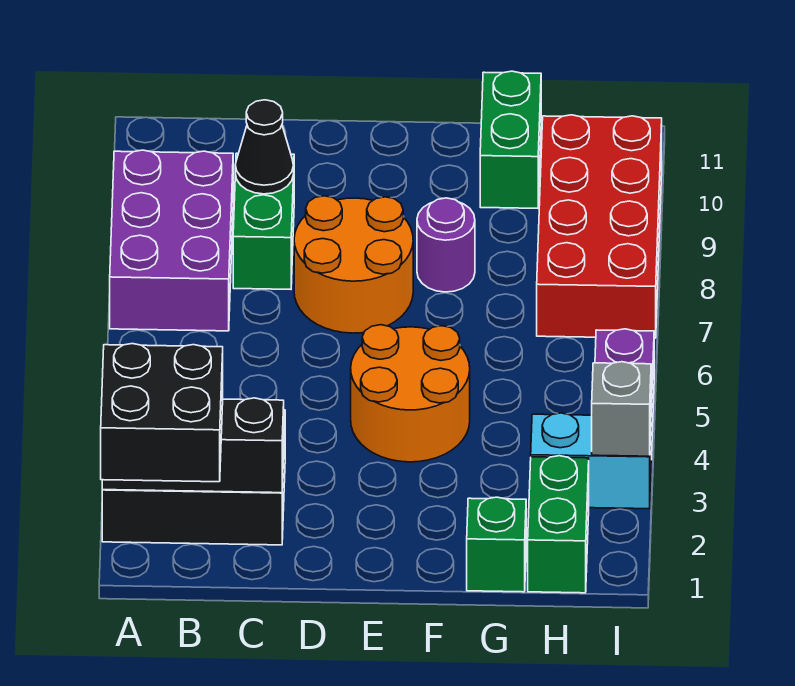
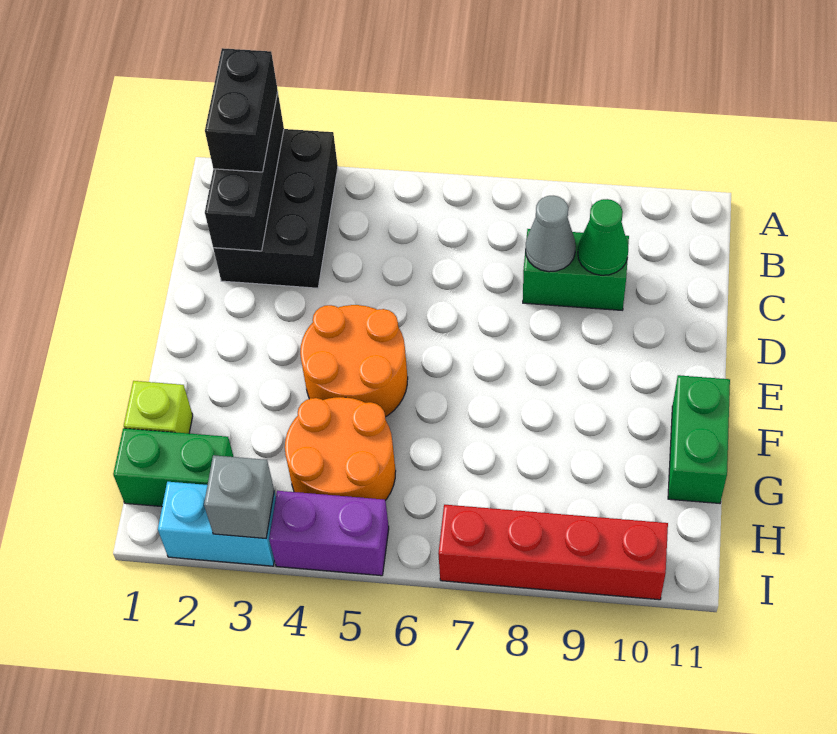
black 2x2 brick [101,344,223,482] -> black 1x2 brick [205,48,278,172]
purple 2x3 brick [110,150,233,331] -> none
none -> grey 1x1 cone [525,196,576,272]
black 1x1 cone [235,100,294,194] -> green 1x1 cone [578,199,628,275]
orange 2x2 round brick [294,196,413,333] -> orange 2x2 round brick moved to [285,397,396,500]
purple 1x1 round brick [417,198,475,292] -> none
green 1x1 brick [467,497,526,592] -> lime 1x1 brick [124,381,193,433]
green 1x2 brick [480,71,541,208] -> green 1x2 brick turned to [668,375,730,503]
cyan 1x2 brick [531,413,651,509] -> cyan 1x2 brick turned to [158,482,276,566]
red 2x4 brick [537,115,662,338] -> red 1x4 brick [438,505,668,600]

